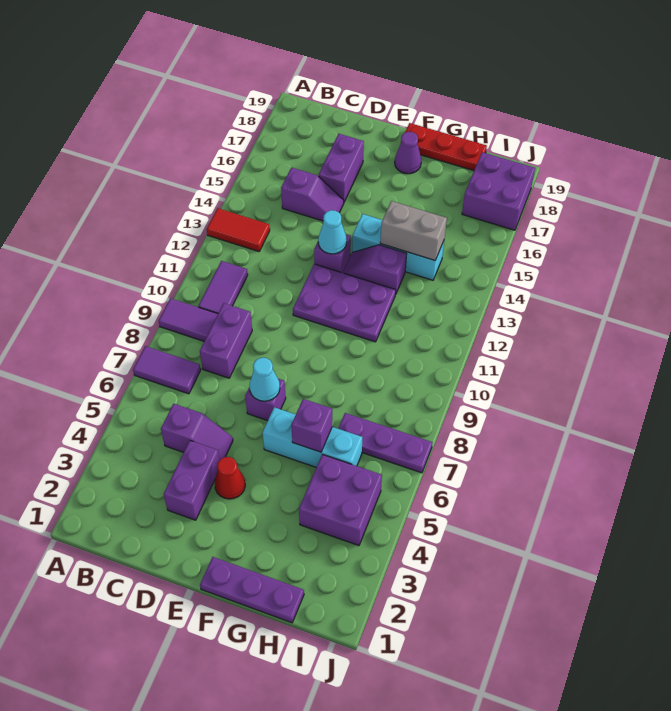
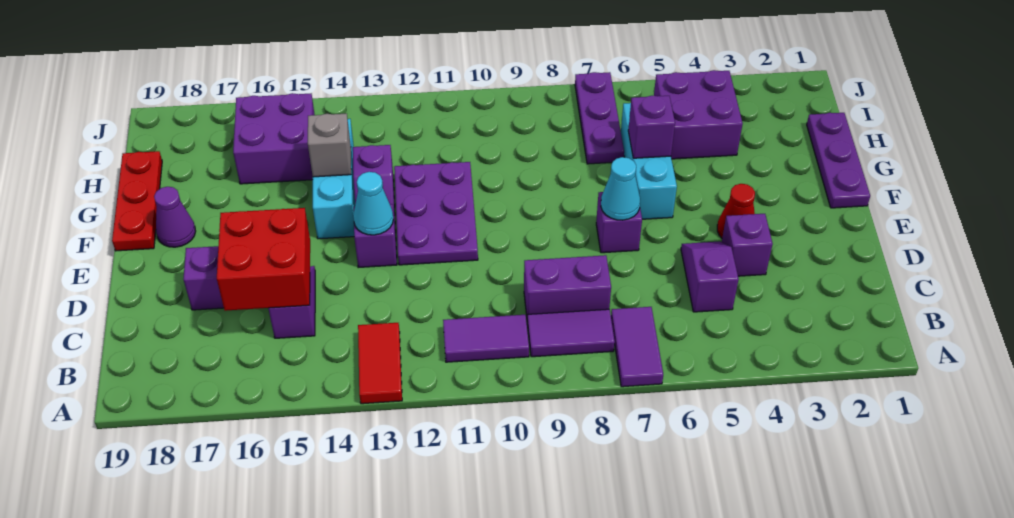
purple 1x2 tile [159,298,218,341] -> purple 1x2 tile turned to [527,309,615,357]
none -> red 2x2 brick [217,208,310,311]
purple 1x2 brick [164,441,220,520] -> purple 1x1 brick [722,214,773,276]
grey 1x2 brick [380,201,447,260] -> grey 1x1 brick [308,114,351,177]
purple 2x2 brick [462,152,535,230] -> purple 2x2 brick moved to [233,93,315,184]

